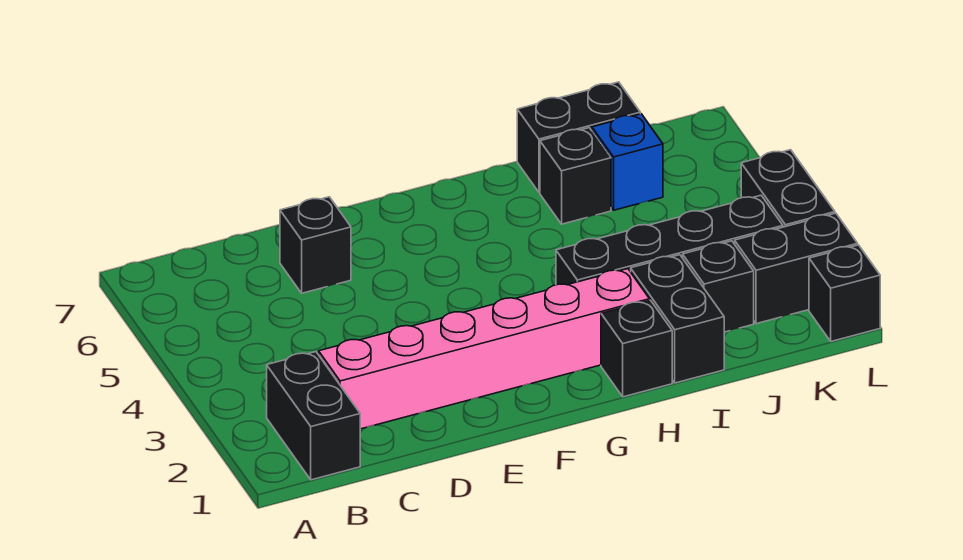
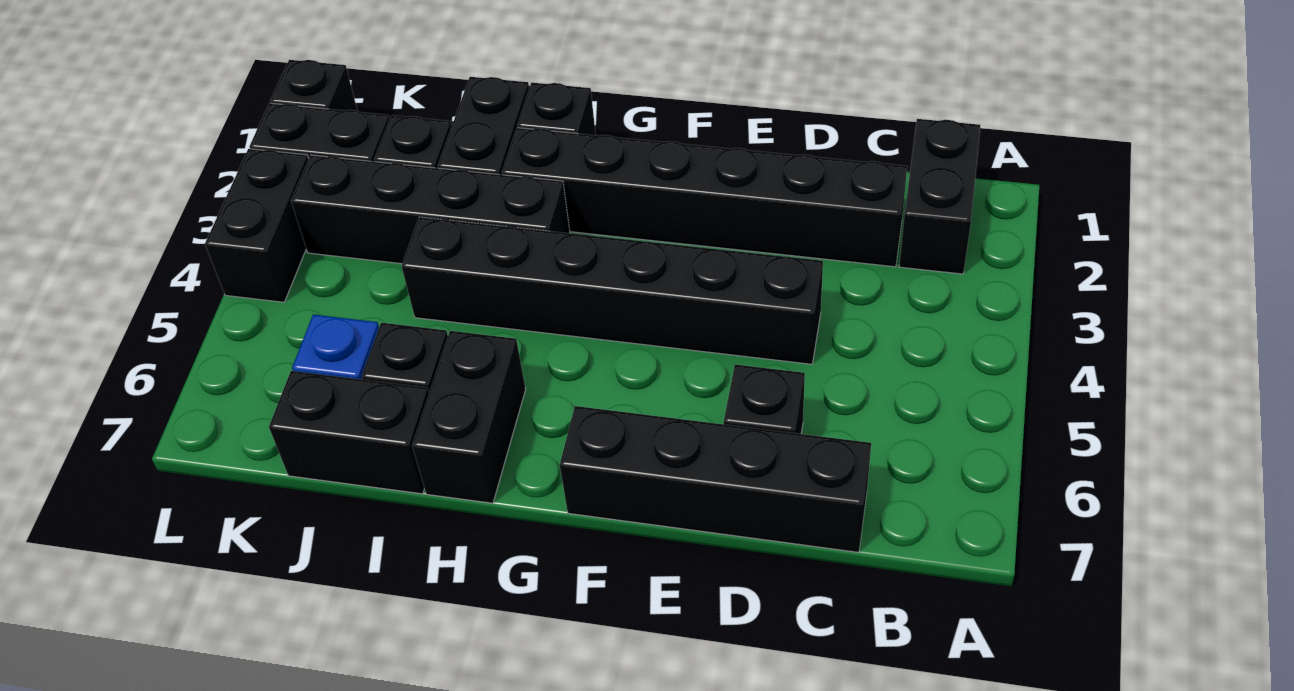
pink 1x6 brick [319,269,650,429] -> black 1x6 brick [502,128,907,267]
none -> black 1x4 brick [560,406,871,552]
none -> black 1x6 brick [402,217,823,364]
none -> black 1x2 brick [412,331,526,503]

